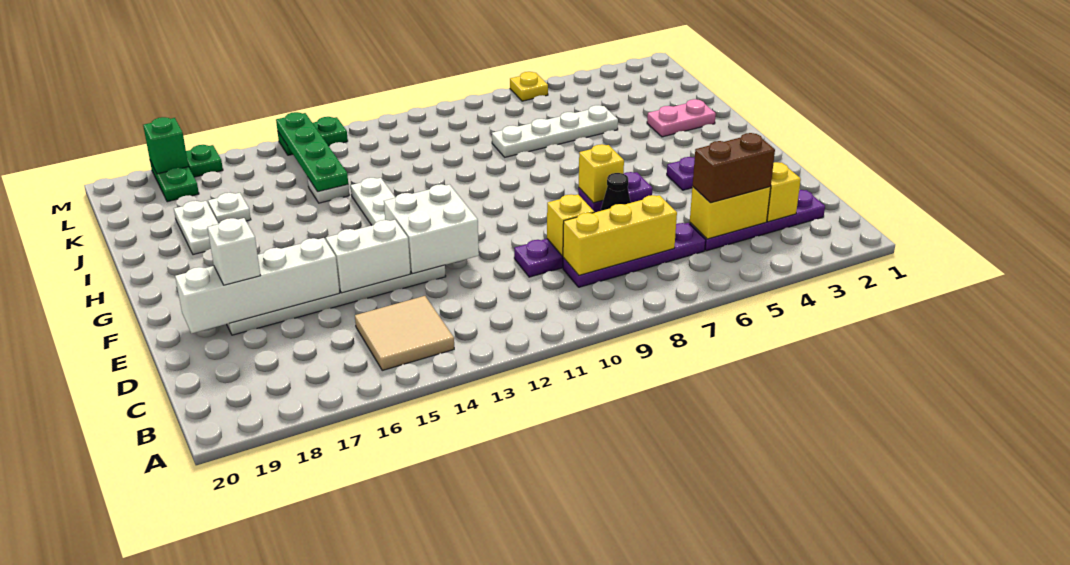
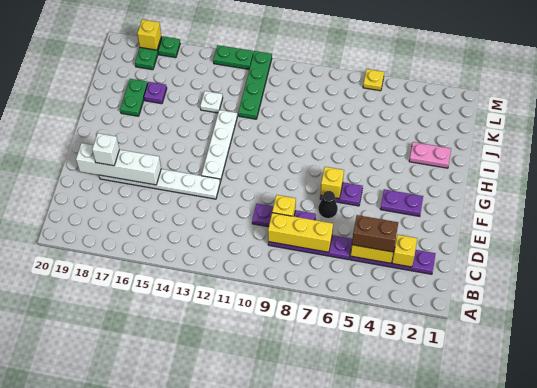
tan 2x2 tile [355,296,454,370] -> none
white 2x2 brick [384,184,479,274] -> none
white 1x2 brick [326,220,410,293] -> none
white 1x2 plate [174,201,218,255] -> green 1x2 plate [120,79,148,116]
white 1x4 plate [492,105,618,157] -> none
green 1x4 plate [276,112,348,192] -> green 1x4 plate moved to [238,51,272,119]
white 1x1 plate [208,193,251,224] -> purple 1x1 plate [144,82,167,104]
green 1x1 brick [143,117,188,174] -> yellow 1x1 brick [137,19,161,50]

